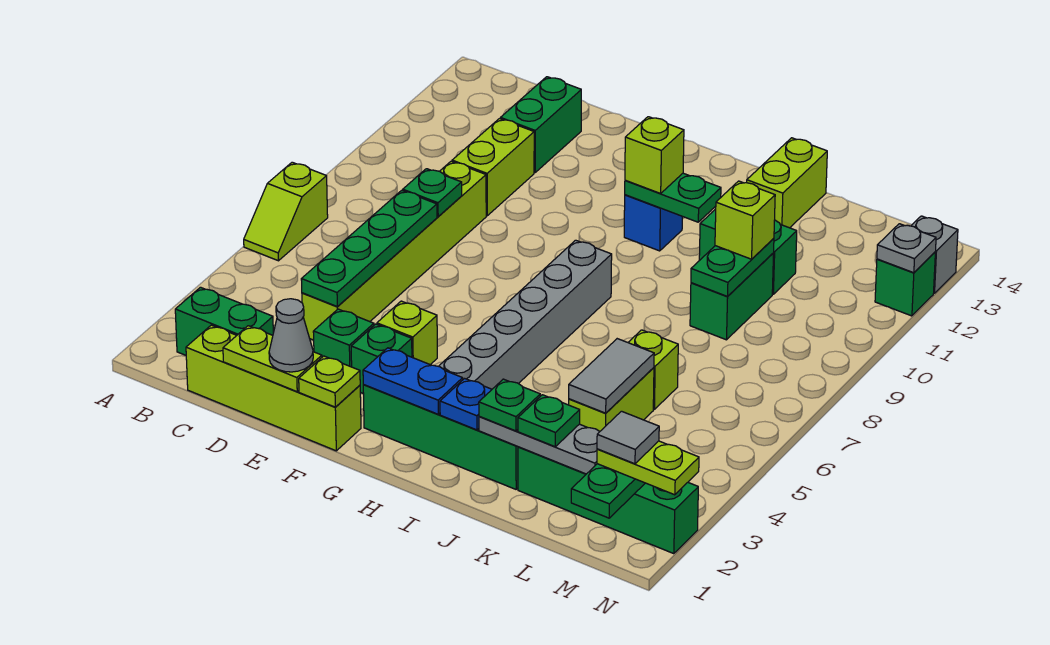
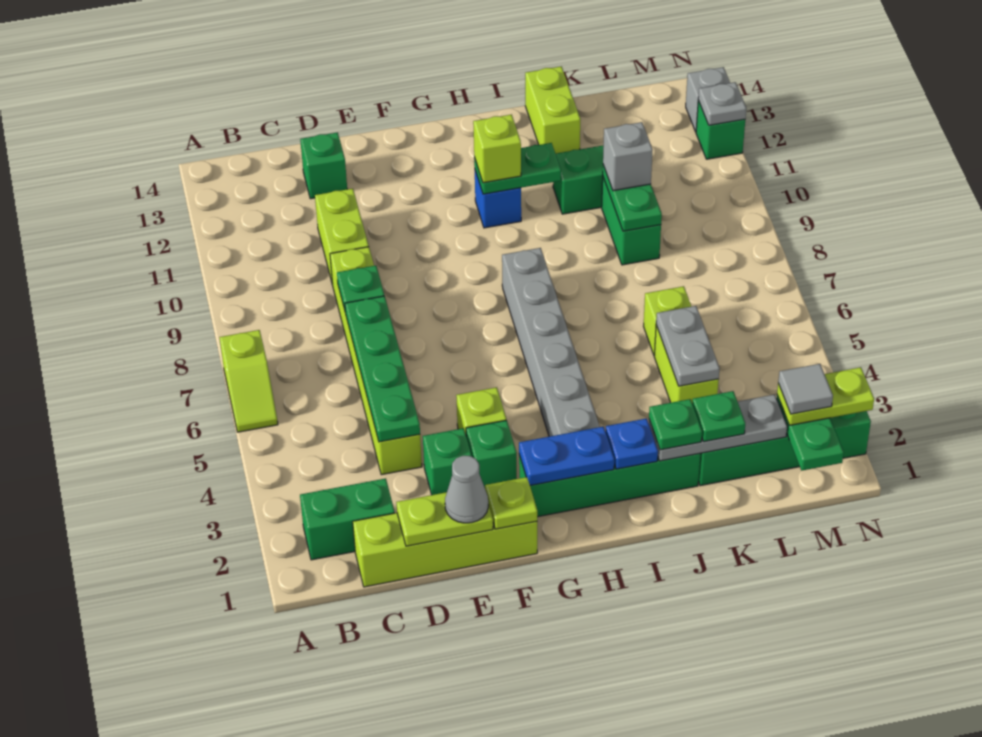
green 1x2 brick [500,77,581,173] -> green 1x1 brick [300,133,347,199]
grey 1x2 tile [569,339,654,413] -> grey 1x2 plate [656,306,720,386]
lime 1x1 brick [715,181,775,259] -> grey 1x1 brick [603,122,653,191]

